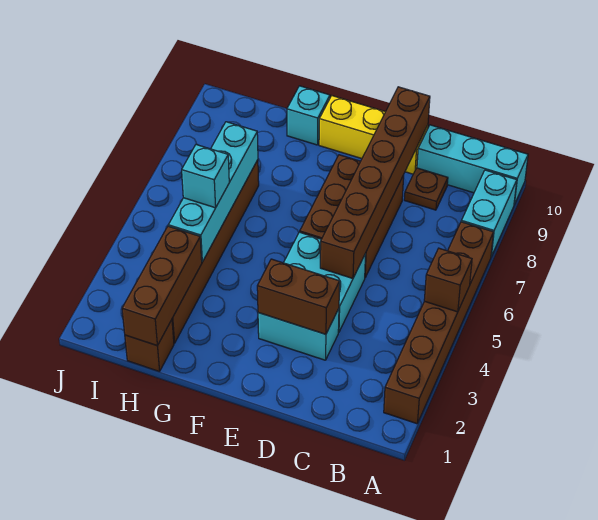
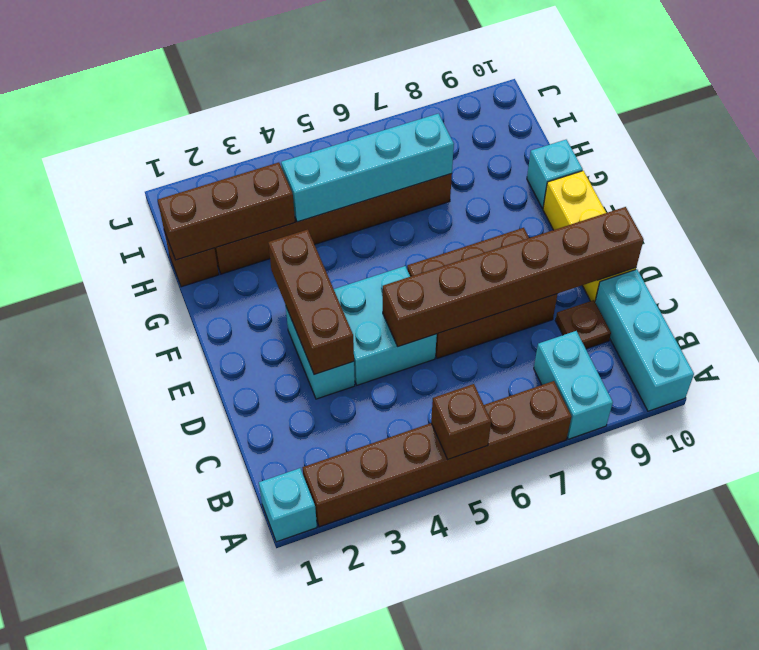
cyan 1x2 brick [461,170,517,256] -> cyan 1x2 brick turned to [534,331,613,439]
brown 1x2 brick [257,259,340,334] -> brown 1x3 brick [268,230,354,375]
cyan 1x1 brick [182,145,229,208] -> cyan 1x1 brick moved to [259,468,317,542]

